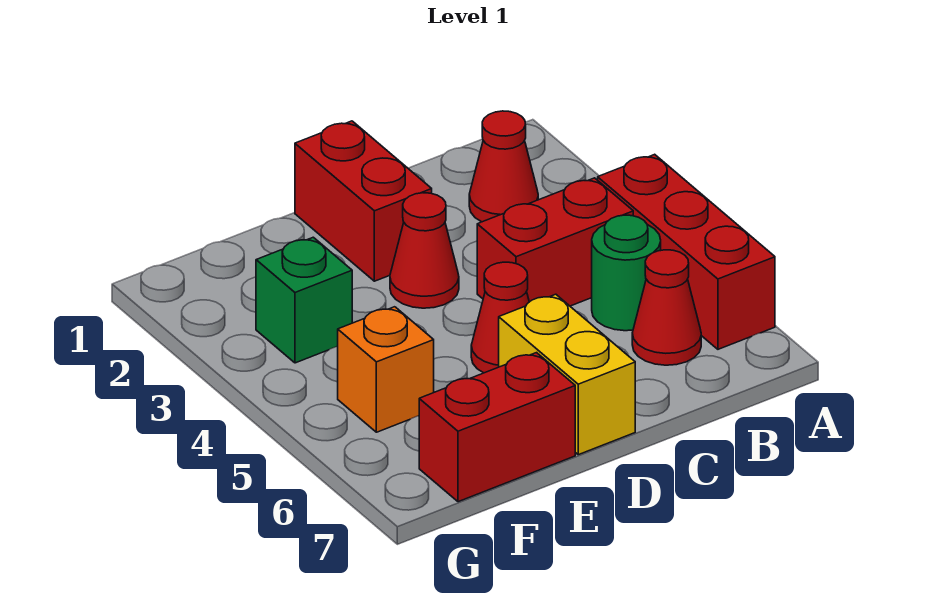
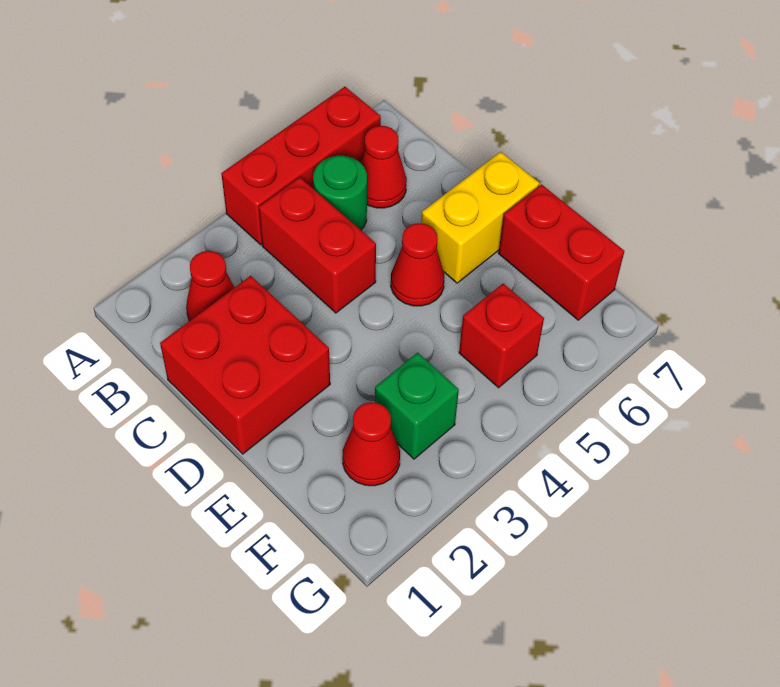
red 1x2 brick [295,121,432,281] -> red 2x2 brick [160,276,330,454]
red 1x1 cone [390,193,459,308] -> red 1x1 cone moved to [342,402,400,486]
orange 1x1 brick [337,307,434,432] -> red 1x1 brick [459,284,544,388]

